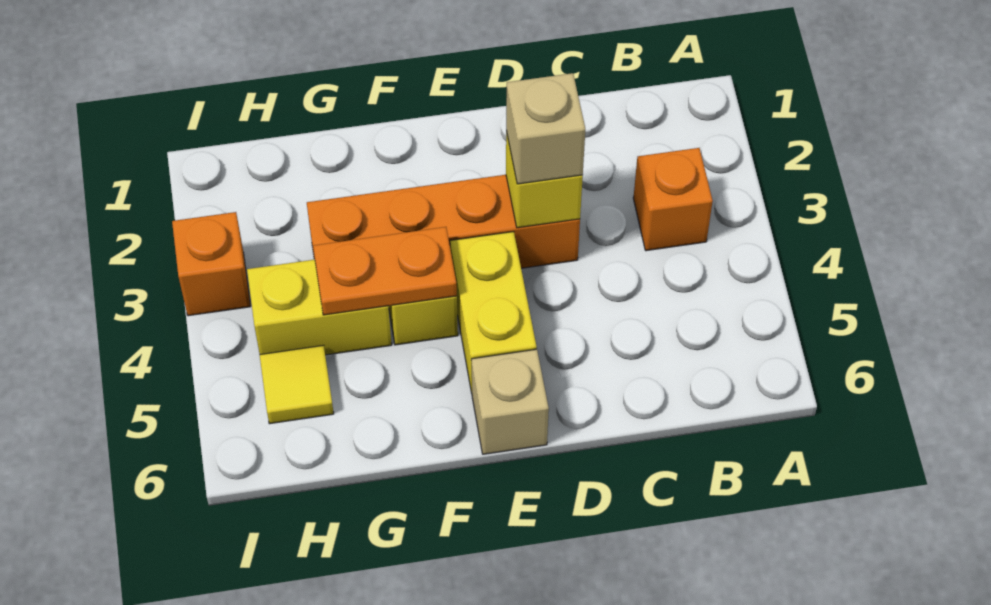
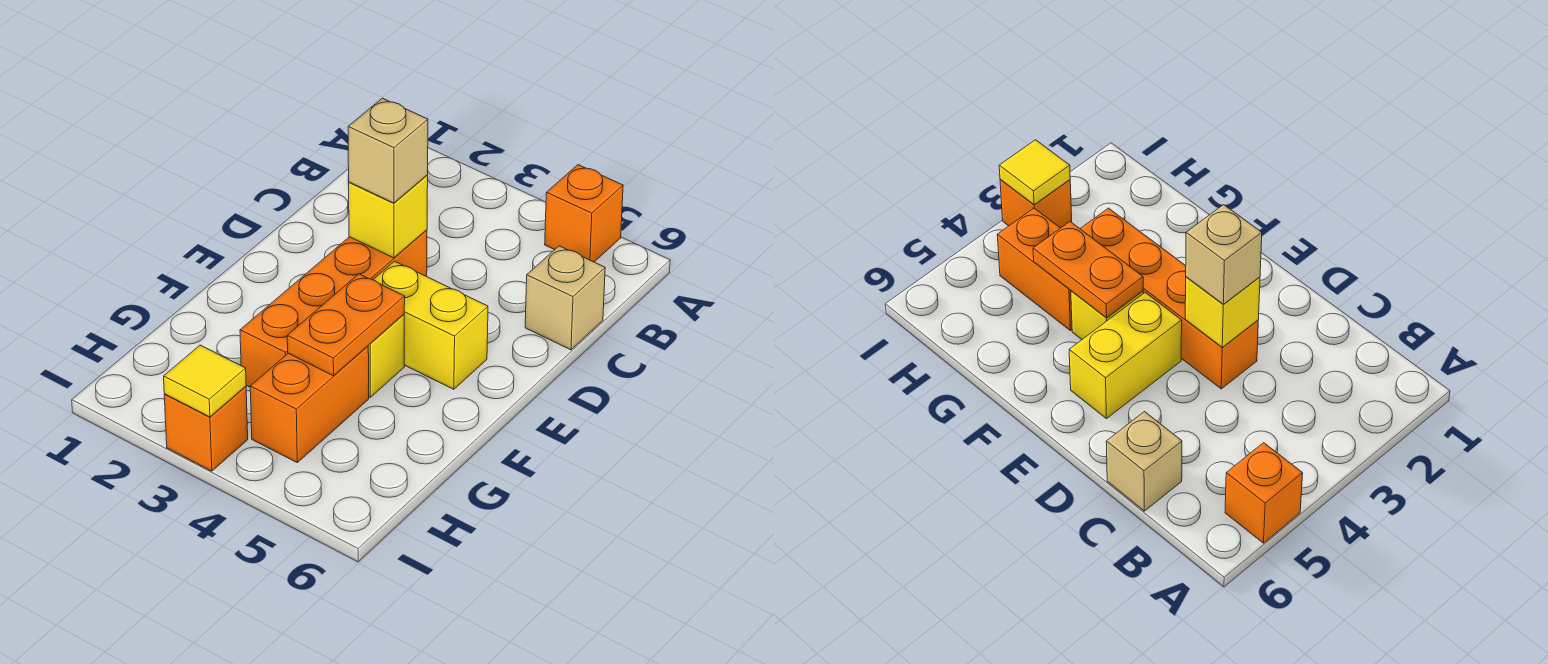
orange 1x1 brick [633,148,713,251] -> orange 1x1 brick moved to [545,165,623,262]
tan 1x1 brick [471,349,549,454] -> tan 1x1 brick moved to [525,246,605,350]
yellow 1x2 brick [247,260,392,355] -> orange 1x2 brick [250,346,369,462]
yellow 1x1 tile [260,345,334,424] -> yellow 1x1 tile moved to [164,345,246,417]

